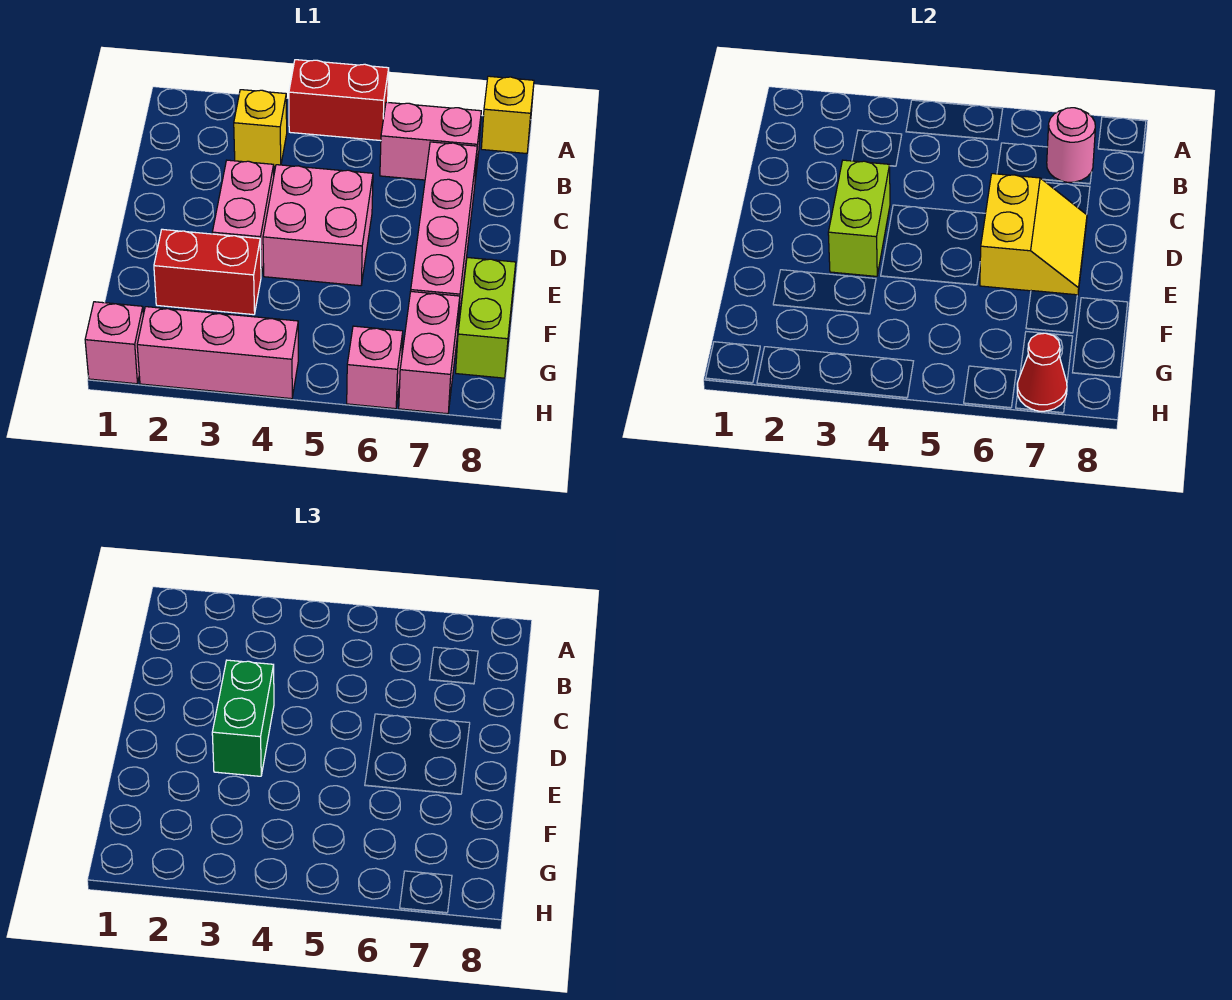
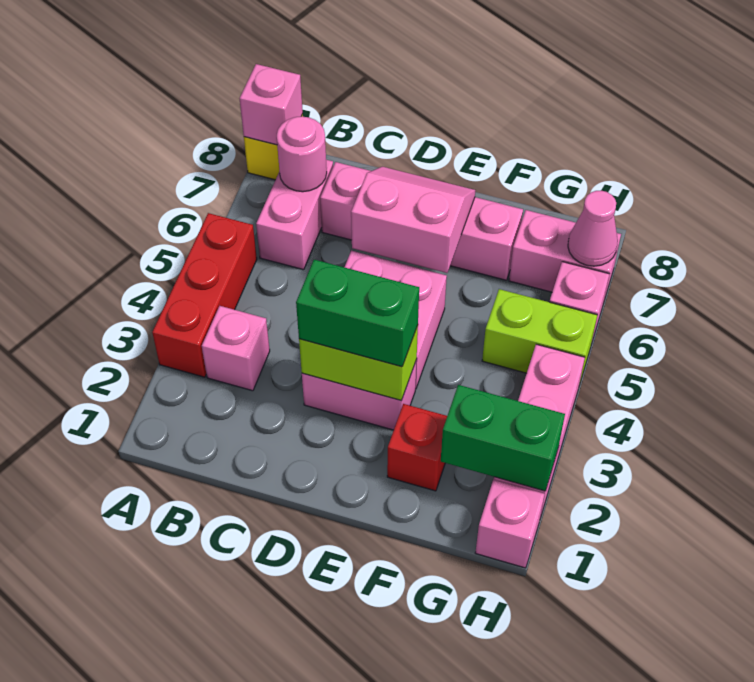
red 1x2 brick [289,60,389,141] -> red 1x3 brick [152,213,257,377]
none -> pink 1x1 brick [240,64,303,145]
yellow 1x1 brick [234,90,287,167] -> pink 1x1 brick [202,306,270,391]
yellow 2x2 slope [980,174,1087,295] -> pink 2x2 slope [351,167,475,273]
red 1x2 brick [154,229,261,315] -> red 1x1 brick [387,404,447,491]
lime 1x2 brick [456,258,516,378] -> lime 1x2 brick moved to [482,289,597,385]
none -> green 1x2 brick [441,385,565,491]
red 1x1 cone [1017,333,1067,411] -> pink 1x1 cone [568,191,618,266]

